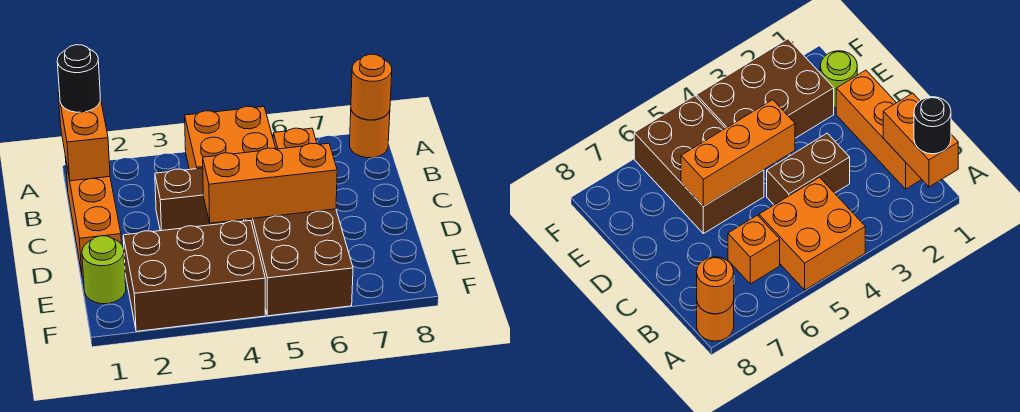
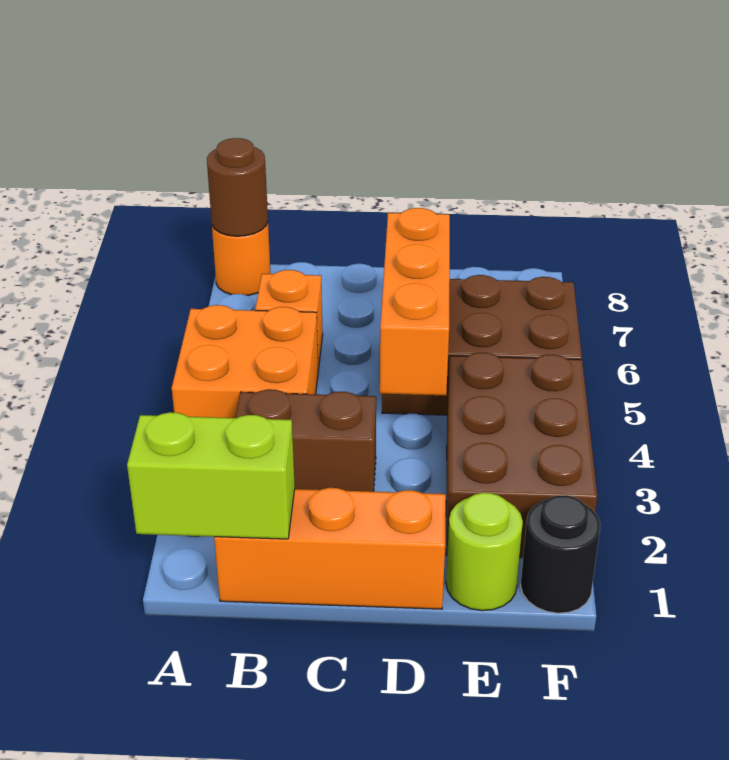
orange 1x2 brick [58,89,110,181] -> lime 1x2 brick [127,412,295,539]
black 1x1 round brick [57,45,100,112] -> black 1x1 round brick moved to [521,495,600,613]
orange 1x1 round brick [351,54,392,120] -> brown 1x1 round brick [207,138,268,236]
brown 1x2 brick [155,168,244,231] -> brown 1x2 brick turned to [236,389,376,492]

